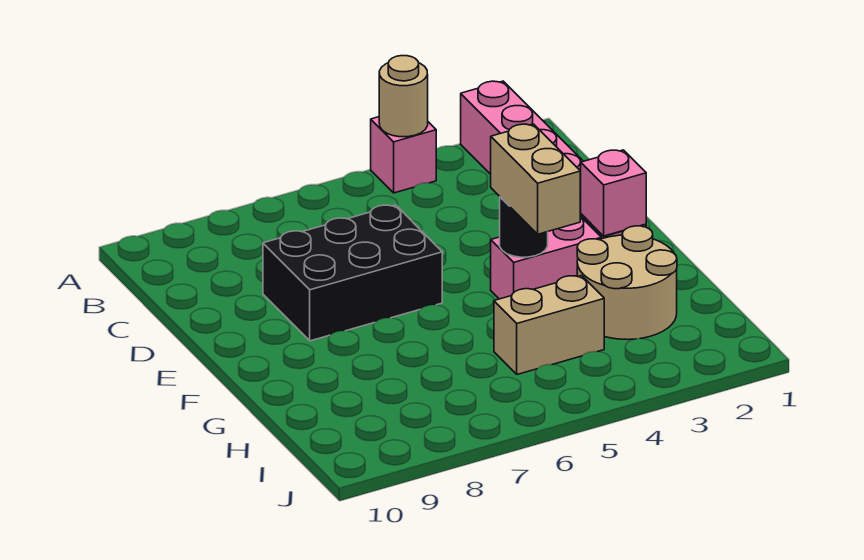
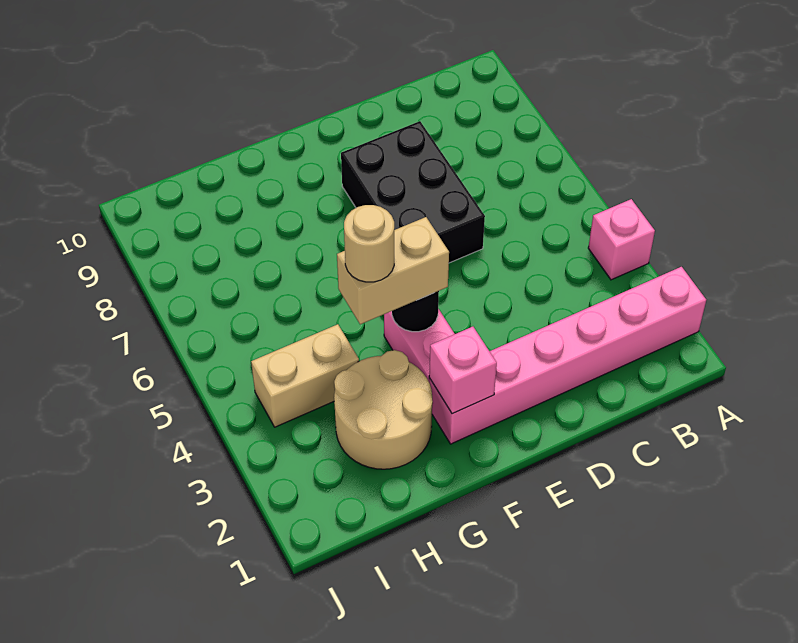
tan 1x1 round brick [379,56,428,137] -> tan 1x1 round brick moved to [344,205,394,282]
tan 1x2 brick [494,276,604,374] -> tan 1x2 brick turned to [251,324,359,427]

